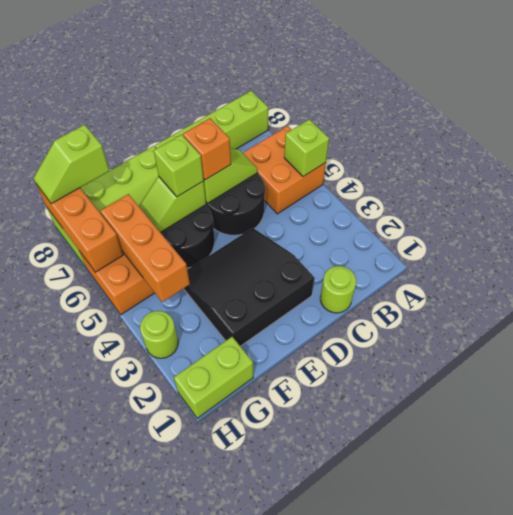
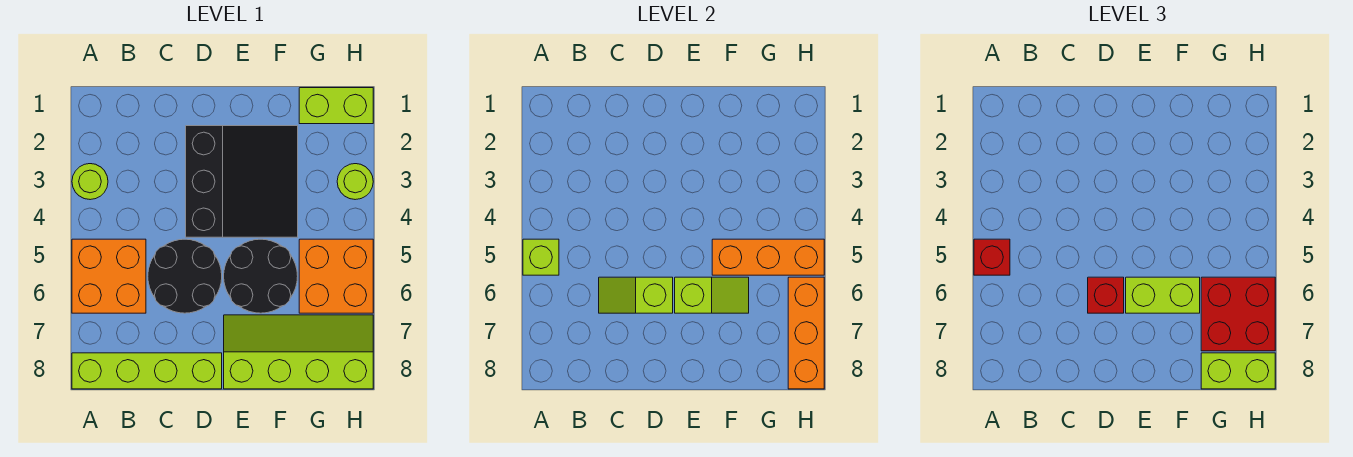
none -> red 1x1 brick [974,239,1010,275]
lime 1x1 round brick [320,266,356,313] -> lime 1x1 round brick moved to [72,164,108,200]
black 3x3 slope [184,228,314,346] -> black 3x3 slope turned to [186,126,298,237]
orange 1x1 brick [183,118,231,180] -> red 1x1 brick [1088,277,1124,313]
lime 1x1 brick [154,135,204,197] -> lime 1x2 brick [1126,277,1200,313]
orange 1x3 brick [100,194,190,302] -> orange 1x3 brick turned to [712,239,824,275]
none -> red 2x2 brick [1201,277,1275,351]
lime 1x2 slope [33,125,109,204] -> lime 1x2 brick [1201,353,1275,389]

